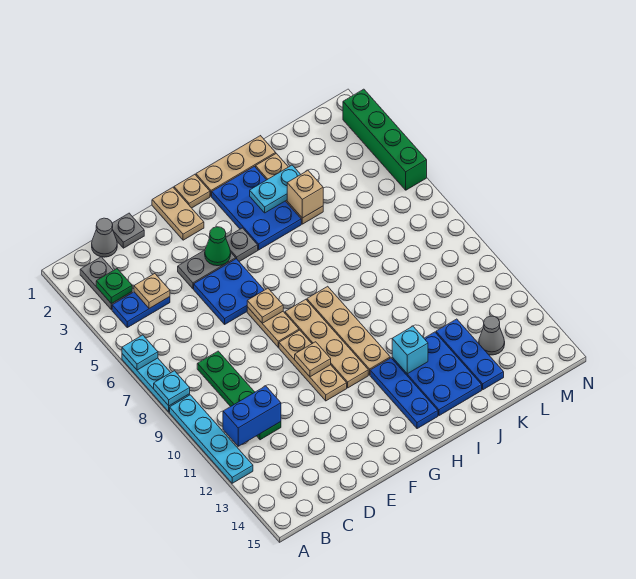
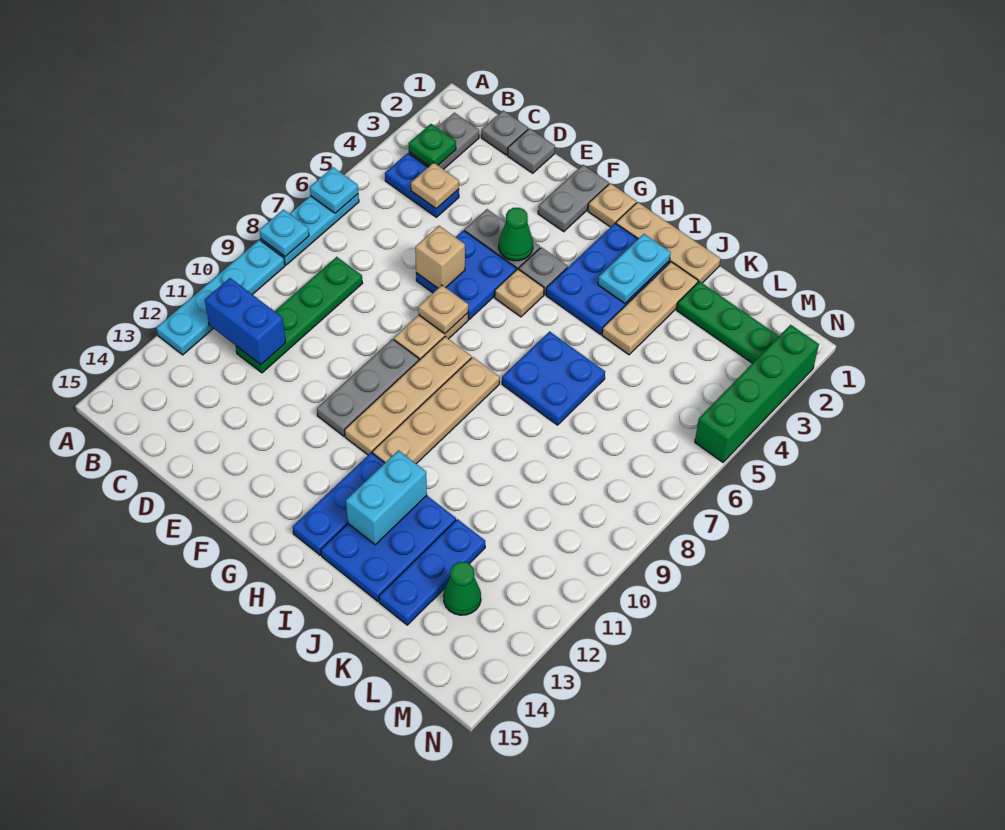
grey 1x1 cone [92,218,117,257] -> grey 1x1 plate [481,110,528,155]
tan 1x2 plate [152,187,204,240] -> grey 1x2 plate [538,165,609,232]
tan 1x3 plate [279,330,347,401] -> grey 1x3 plate [317,339,419,436]
tan 1x1 plate [295,342,331,377] -> tan 1x1 plate moved to [495,269,544,317]
cyan 1x2 plate [250,165,301,213] -> cyan 1x2 plate turned to [598,234,671,303]
none -> blue 2x2 plate [502,331,605,425]
cyan 1x1 brick [392,326,428,374] -> cyan 1x2 brick [346,450,427,545]
tan 1x1 brick [287,171,323,218] -> tan 1x1 brick moved to [415,226,465,288]
none -> green 1x3 plate [677,281,779,363]
grey 1x1 cone [479,316,505,355] -> green 1x1 cone [443,562,481,615]

